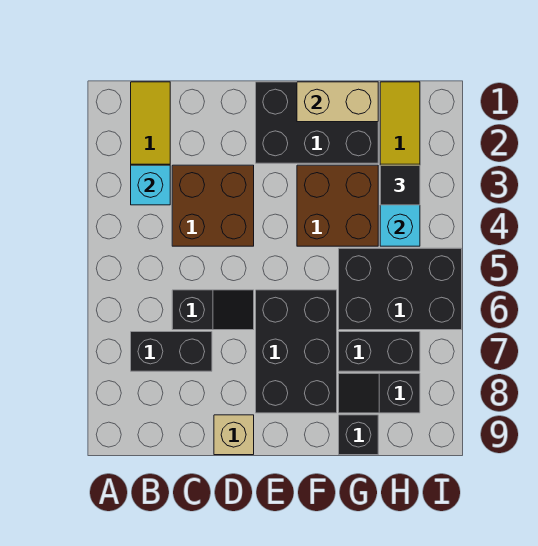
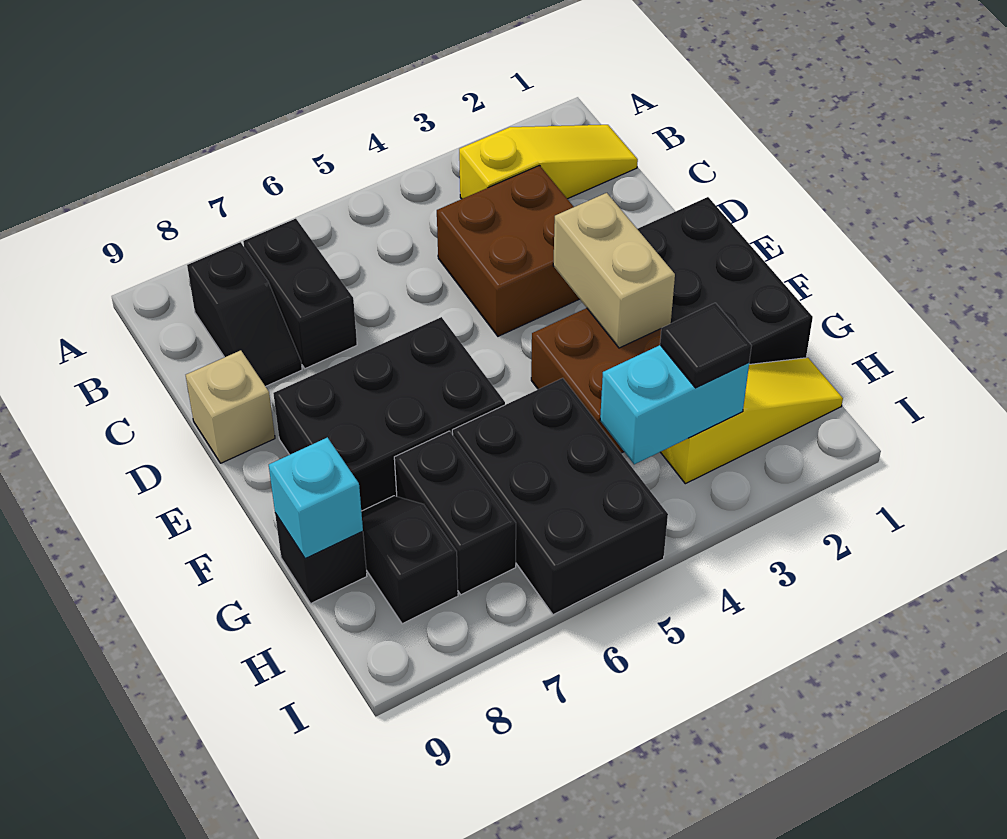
cyan 1x1 brick [131,165,170,205] -> cyan 1x1 brick moved to [269,437,363,559]
black 1x2 slope [172,290,254,330] -> black 1x2 slope moved to [187,242,302,386]
tan 1x2 brick [297,82,378,122] -> tan 1x2 brick moved to [553,193,675,348]

